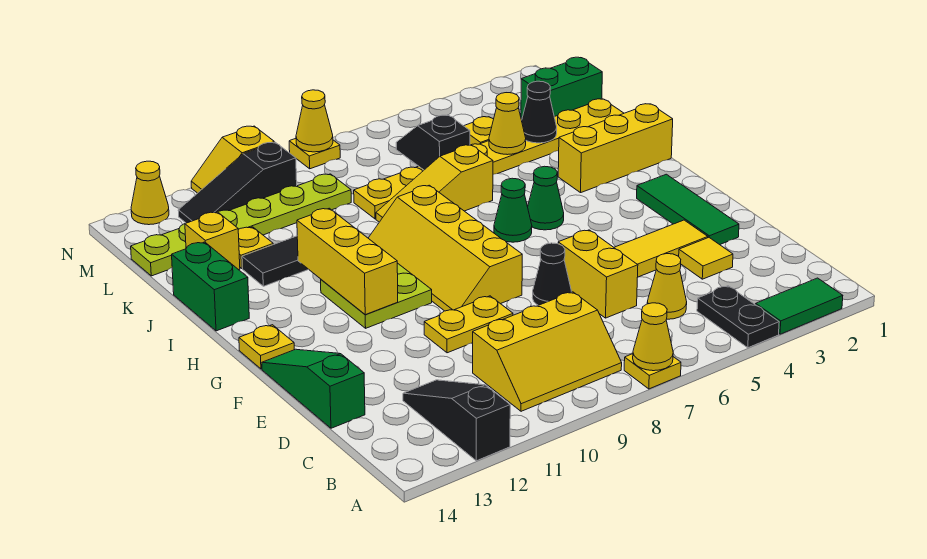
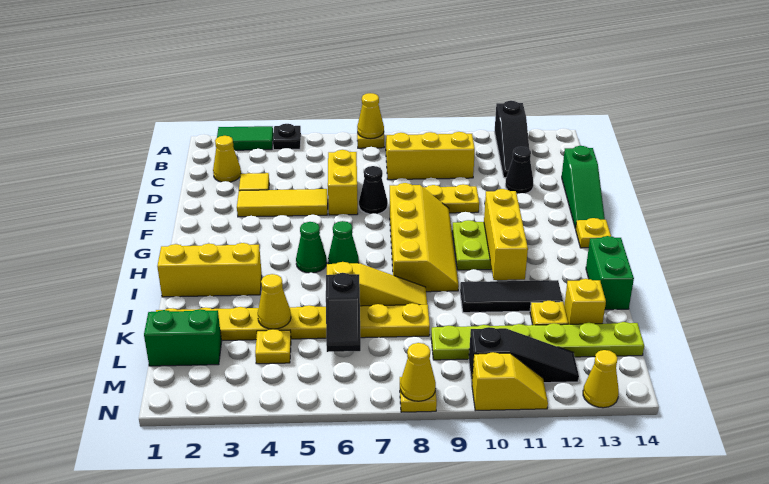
black 1x2 plate [697,286,779,348] -> black 1x1 plate [273,124,301,150]
yellow 1x1 cone [647,254,687,319] -> yellow 1x1 cone moved to [213,136,241,182]
green 1x3 tile [637,174,739,245] -> none
black 1x1 cone [522,81,557,143] -> black 1x1 cone moved to [505,147,533,194]

